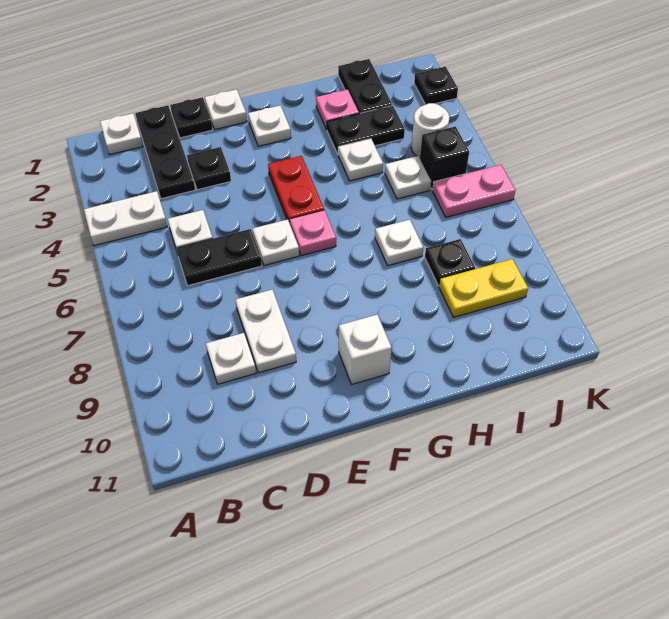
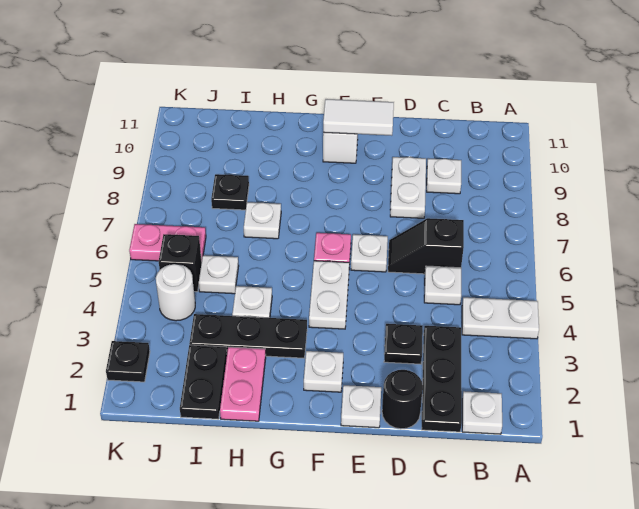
black 1x2 plate [177,229,262,286] -> black 1x2 slope [388,218,464,274]
black 1x1 plate [170,97,213,138] -> black 1x1 round brick [382,370,423,429]
none -> white 1x2 tile [323,99,394,136]
red 1x2 plate [268,156,324,223] -> white 1x2 plate [309,261,349,329]
pink 1x1 plate [316,90,359,129] -> pink 1x2 plate [220,347,266,421]
black 1x2 plate [327,105,405,154] -> black 1x3 plate [189,314,307,358]
yellow 1x2 plate [439,259,528,317] -> none

